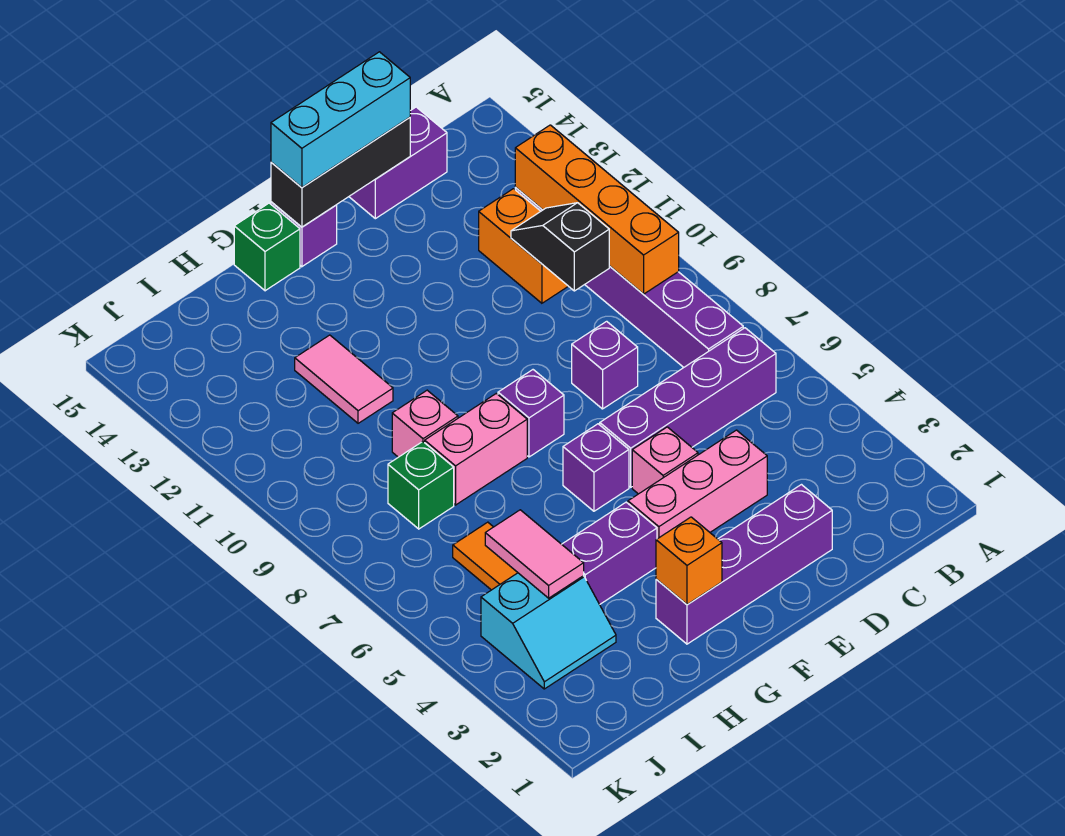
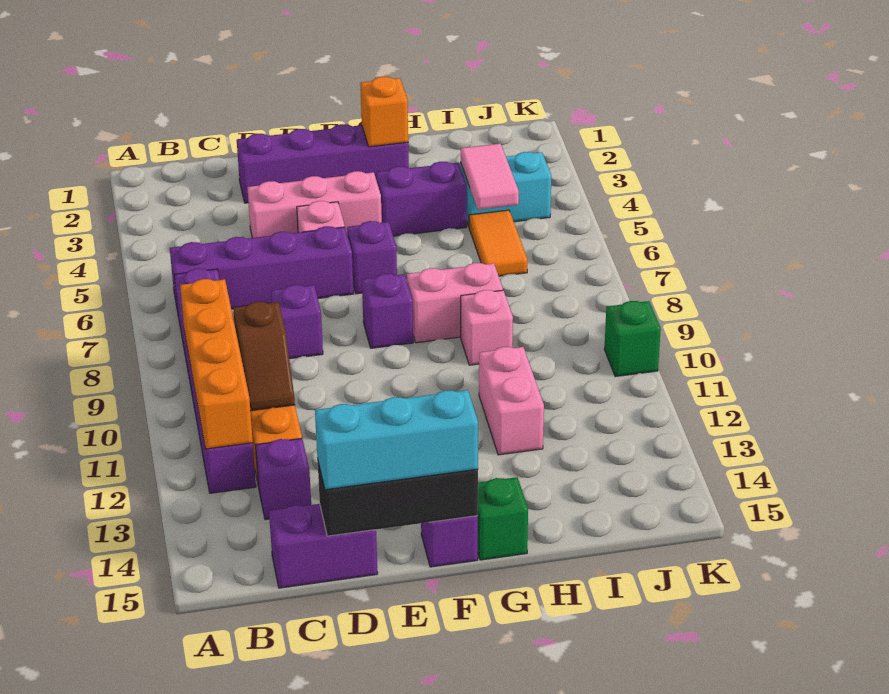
black 1x2 slope [511,203,609,291] -> brown 1x2 slope [233,302,295,411]
none -> purple 1x1 brick [255,438,311,520]
pink 1x2 tile [295,335,393,423] -> pink 1x2 brick [479,347,544,455]
green 1x1 brick [388,442,454,529] -> green 1x1 brick moved to [604,301,661,377]

